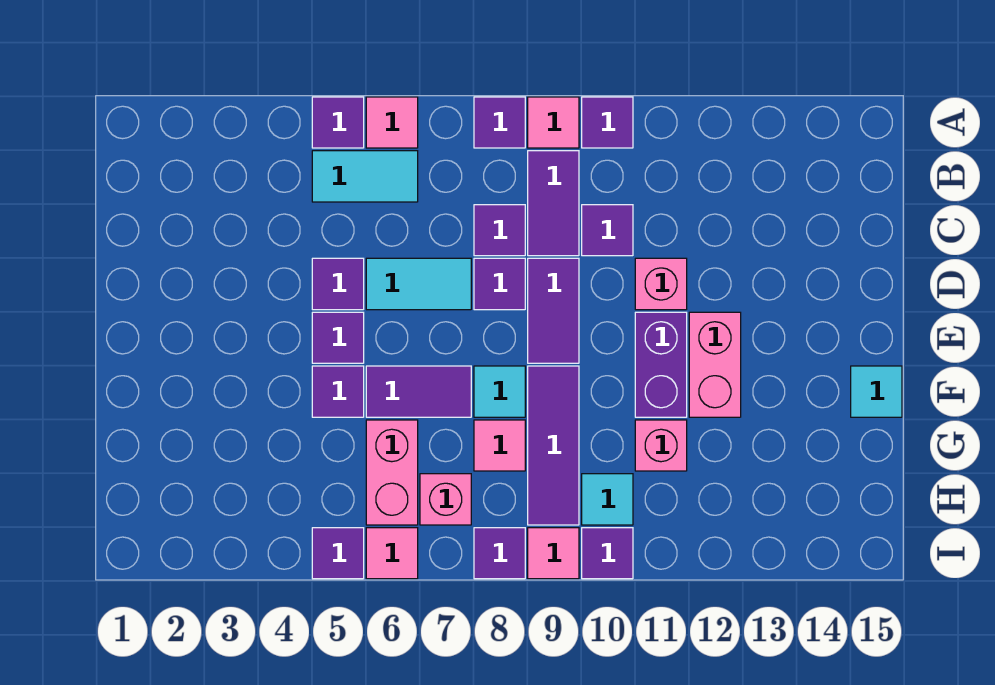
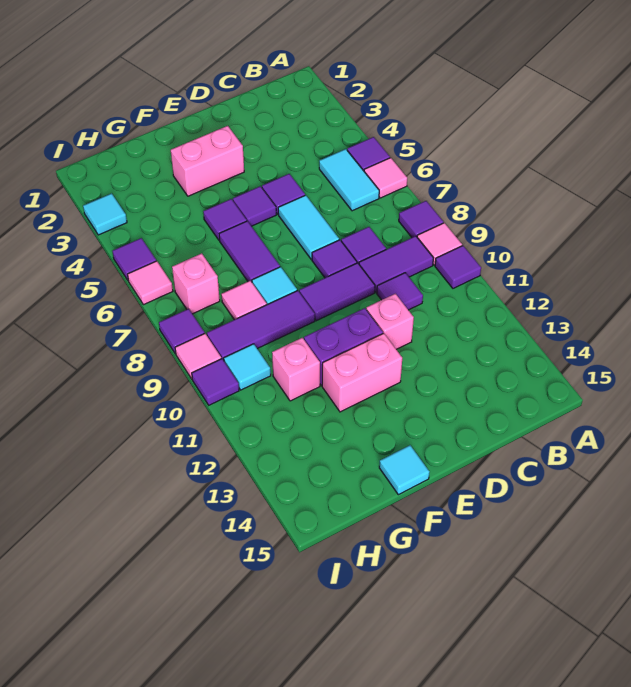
pink 1x2 brick [366,420,418,525] -> pink 1x2 brick moved to [171,126,244,196]
none -> cyan 1x1 tile [83,193,127,235]

